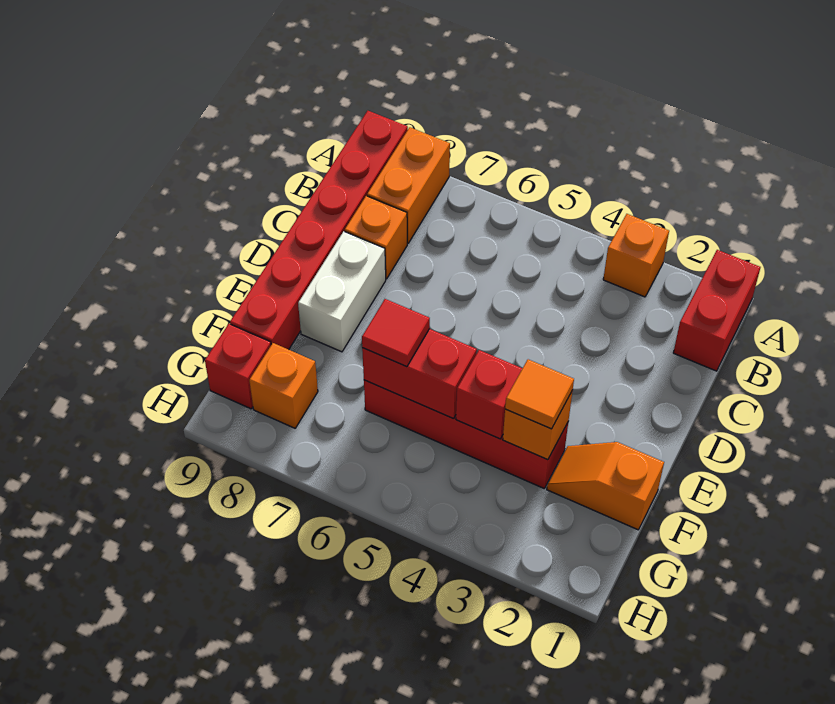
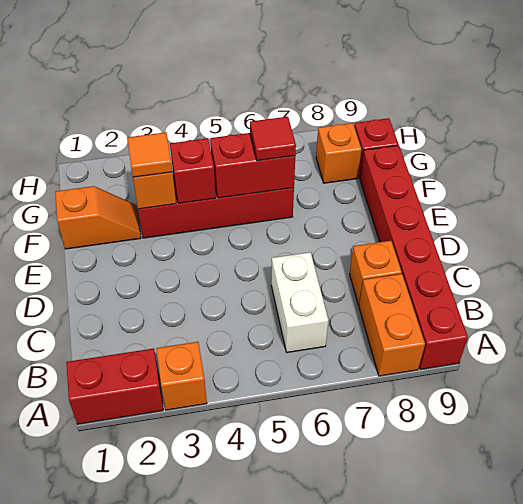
red 1x2 brick [673,250,760,371] -> red 1x2 brick turned to [66,348,163,424]
white 1x2 brick [298,231,386,352] -> white 1x2 brick moved to [271,252,328,353]

